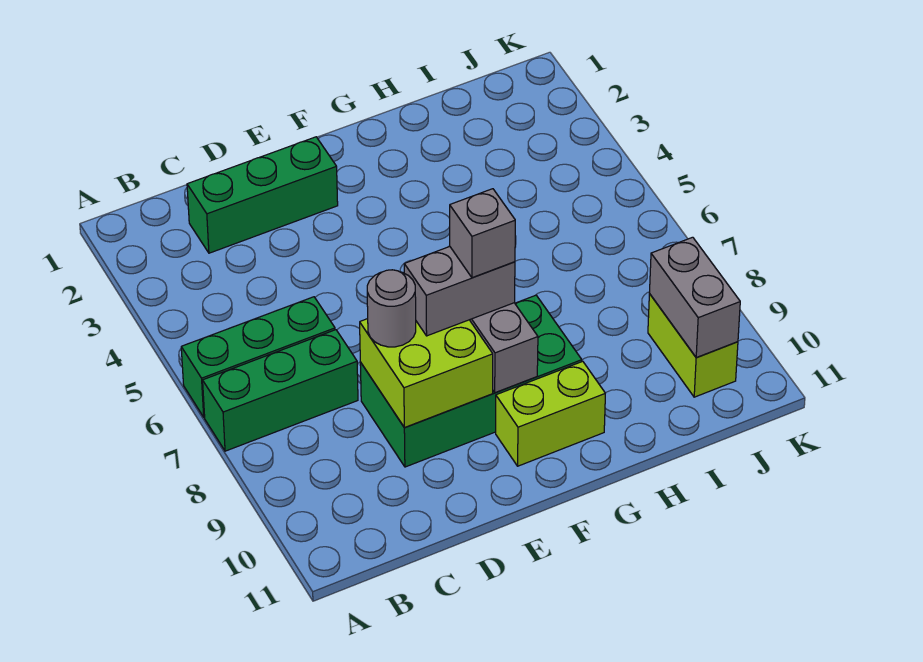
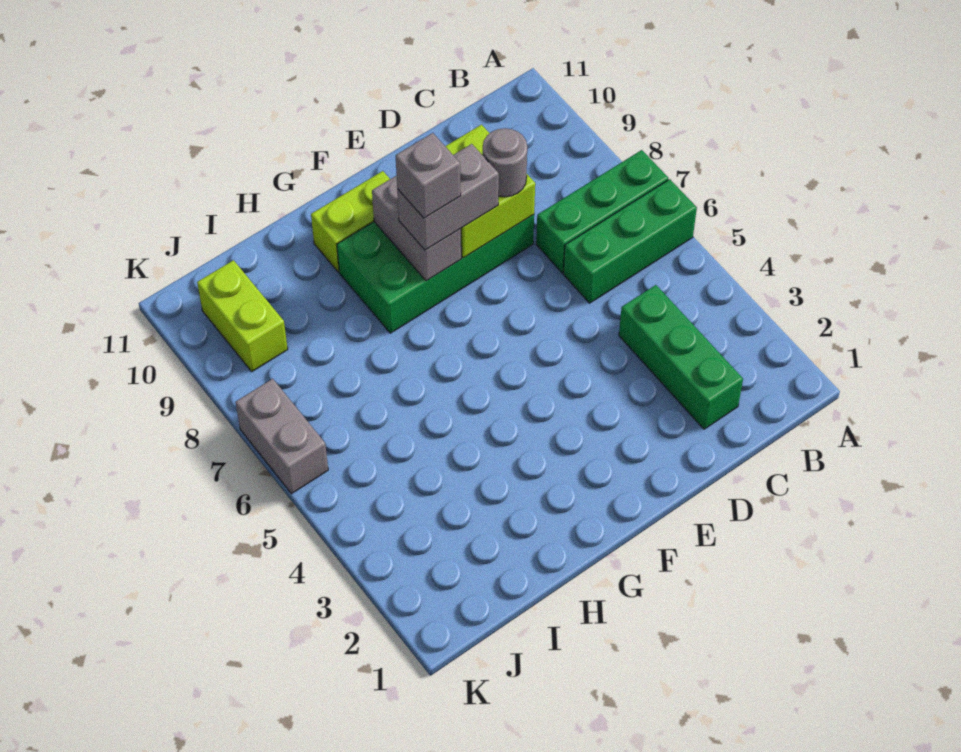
green 1x3 brick [187,137,338,253] -> green 1x3 brick turned to [619,285,743,429]
grey 1x2 brick [650,237,740,357] -> grey 1x2 brick moved to [235,379,328,494]

